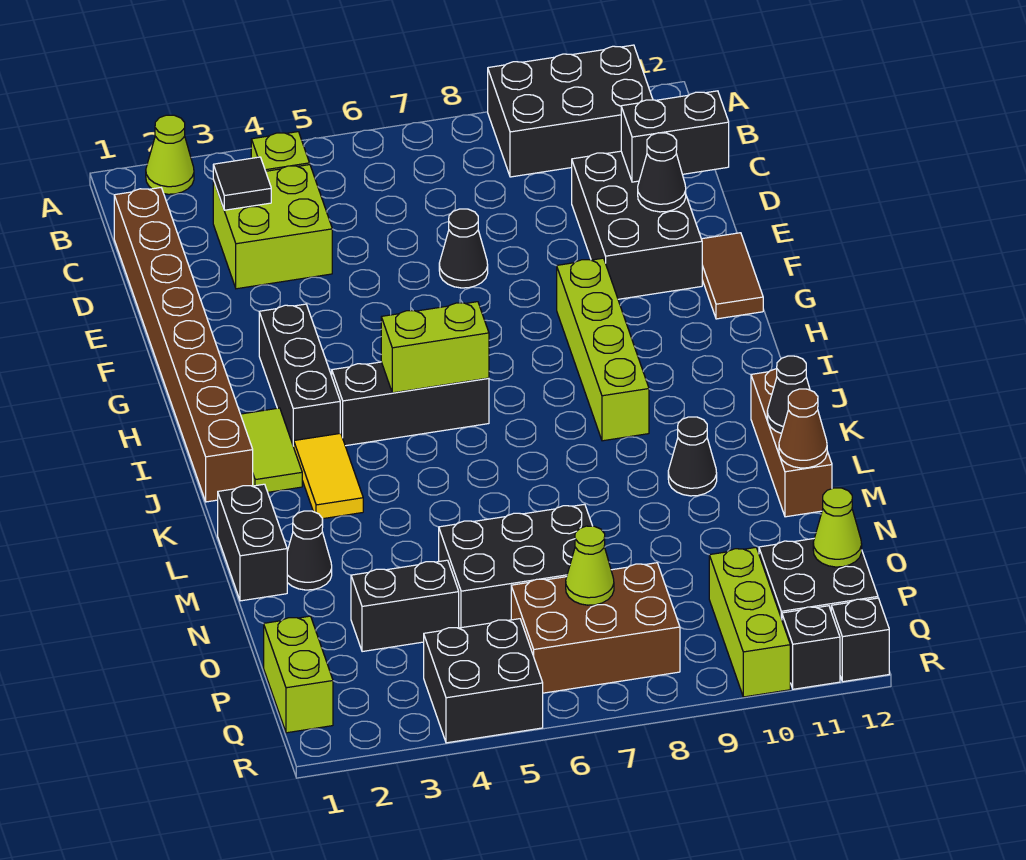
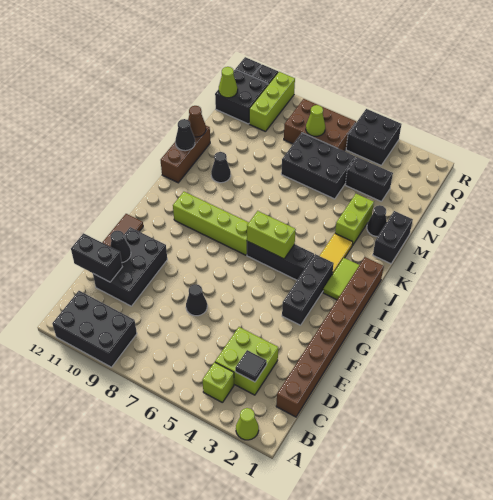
lime 1x4 brick [557,258,649,441] -> lime 1x4 brick turned to [173,192,249,255]
lime 1x2 brick [264,616,333,733] -> lime 1x2 brick moved to [335,194,374,245]

